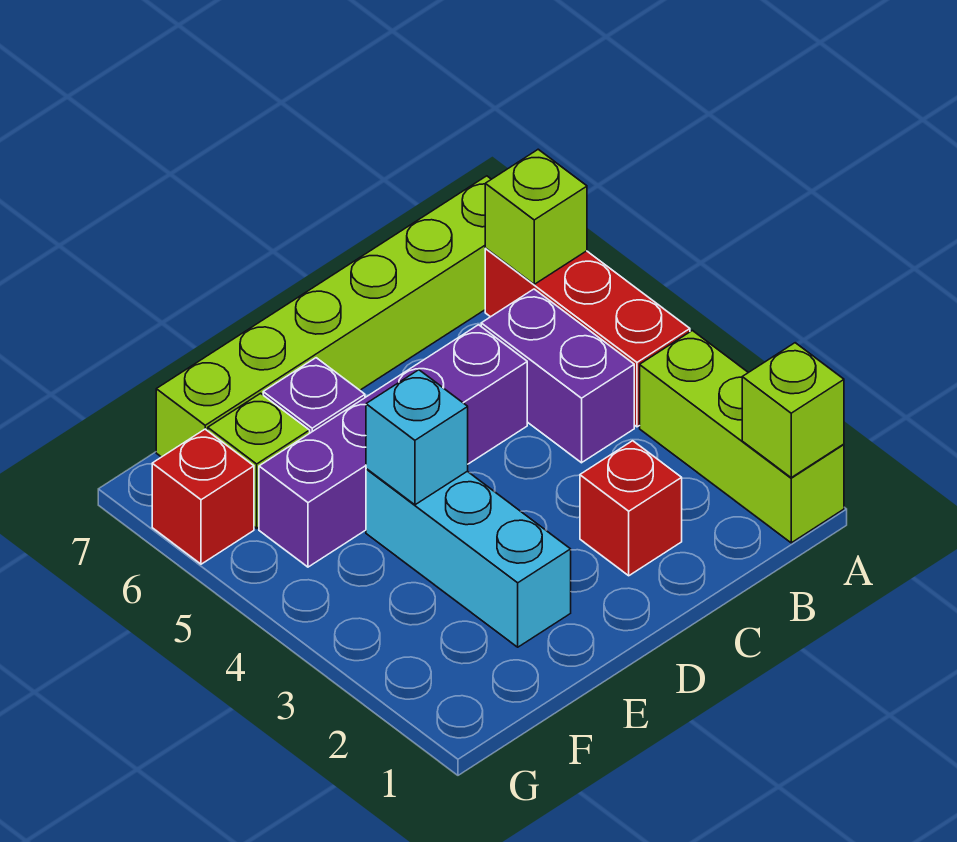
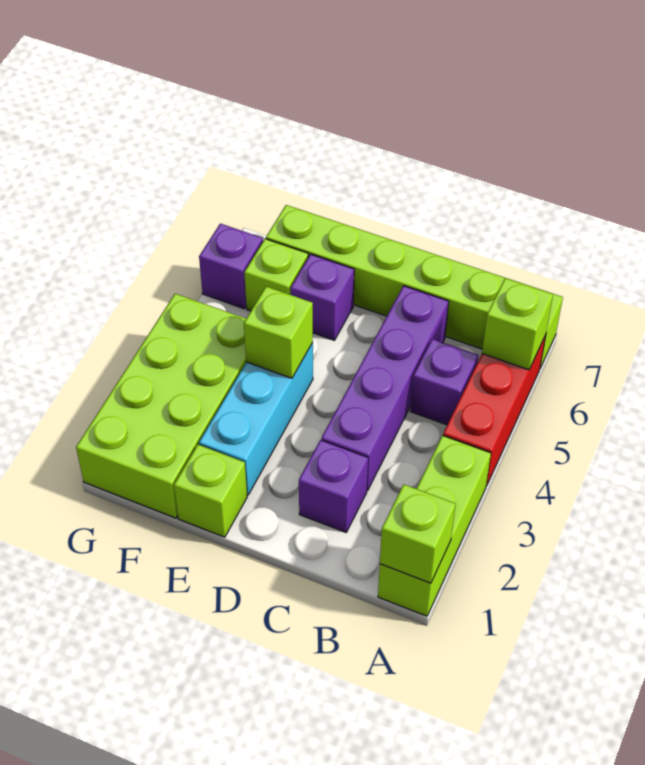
purple 1x2 brick [481,289,634,463] -> purple 1x1 brick [410,339,478,425]
red 1x1 brick [580,441,682,576] -> purple 1x1 brick [299,440,368,532]
purple 1x4 brick [259,325,527,567] -> purple 1x4 brick turned to [321,286,449,490]
none -> lime 1x1 brick [174,445,247,537]
cyan 1x1 brick [366,370,468,505] -> lime 1x1 brick [244,287,313,378]
none -> lime 2x4 brick [76,294,246,518]
red 1x1 brick [152,429,254,564] -> purple 1x1 brick [199,224,263,309]

